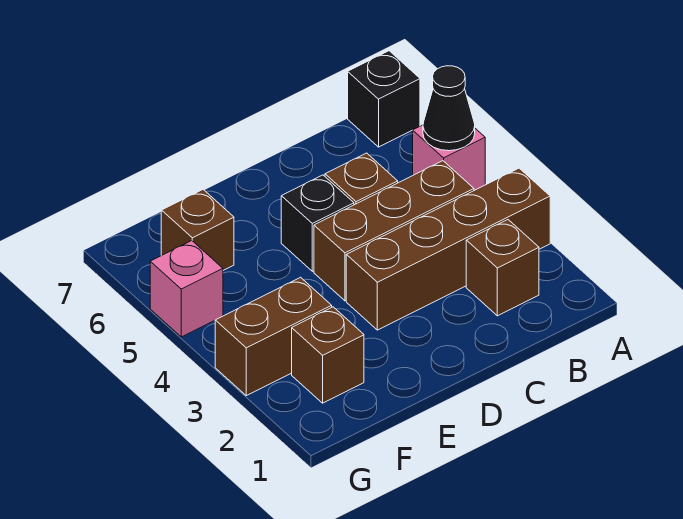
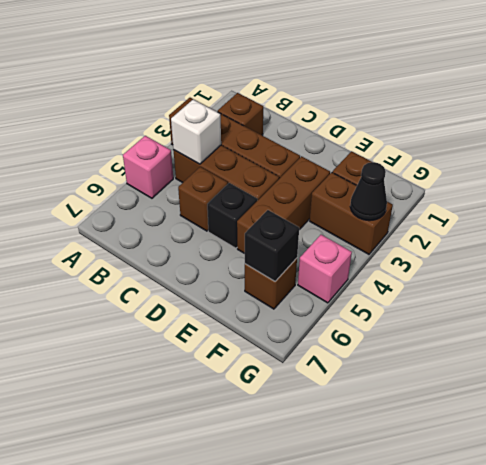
black 1x1 cone [423,66,475,151] -> black 1x1 cone moved to [350,162,387,221]
black 1x1 brick [348,51,420,147] -> black 1x1 brick moved to [245,210,299,281]
none -> white 1x1 brick [171,99,221,164]
none -> brown 1x3 brick [237,156,330,254]

